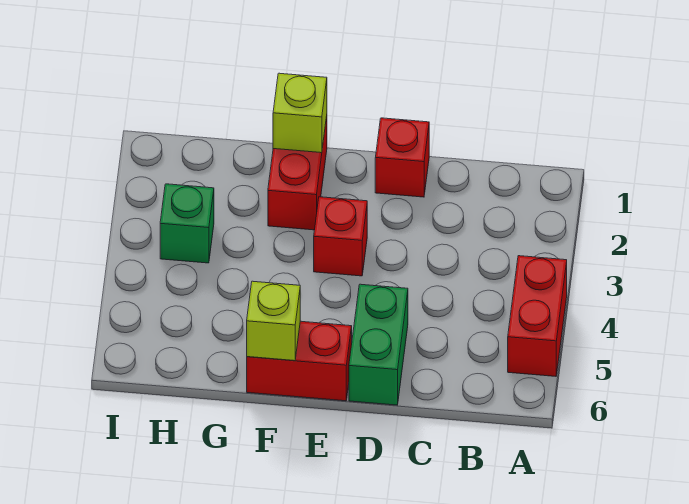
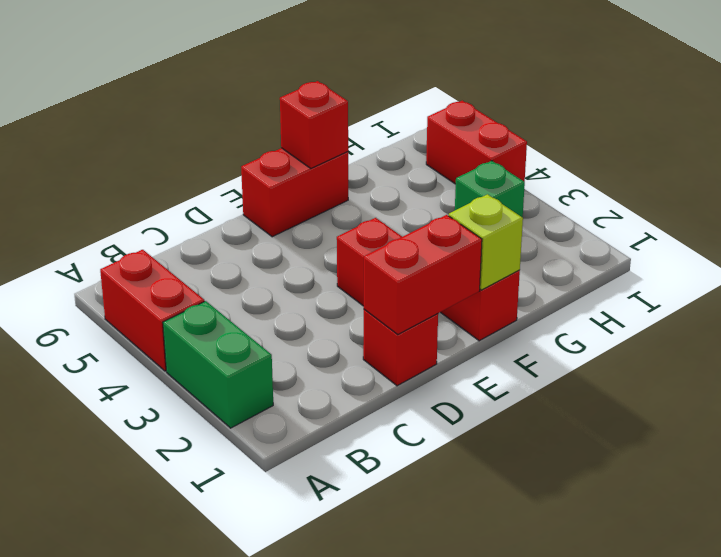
none -> red 1x2 brick [364,215,482,335]
green 1x2 brick [349,284,408,405] -> green 1x2 brick moved to [163,301,273,428]
lime 1x1 brick [247,281,300,361] -> red 1x1 brick [280,81,348,168]
none -> red 1x2 brick [426,101,527,184]

